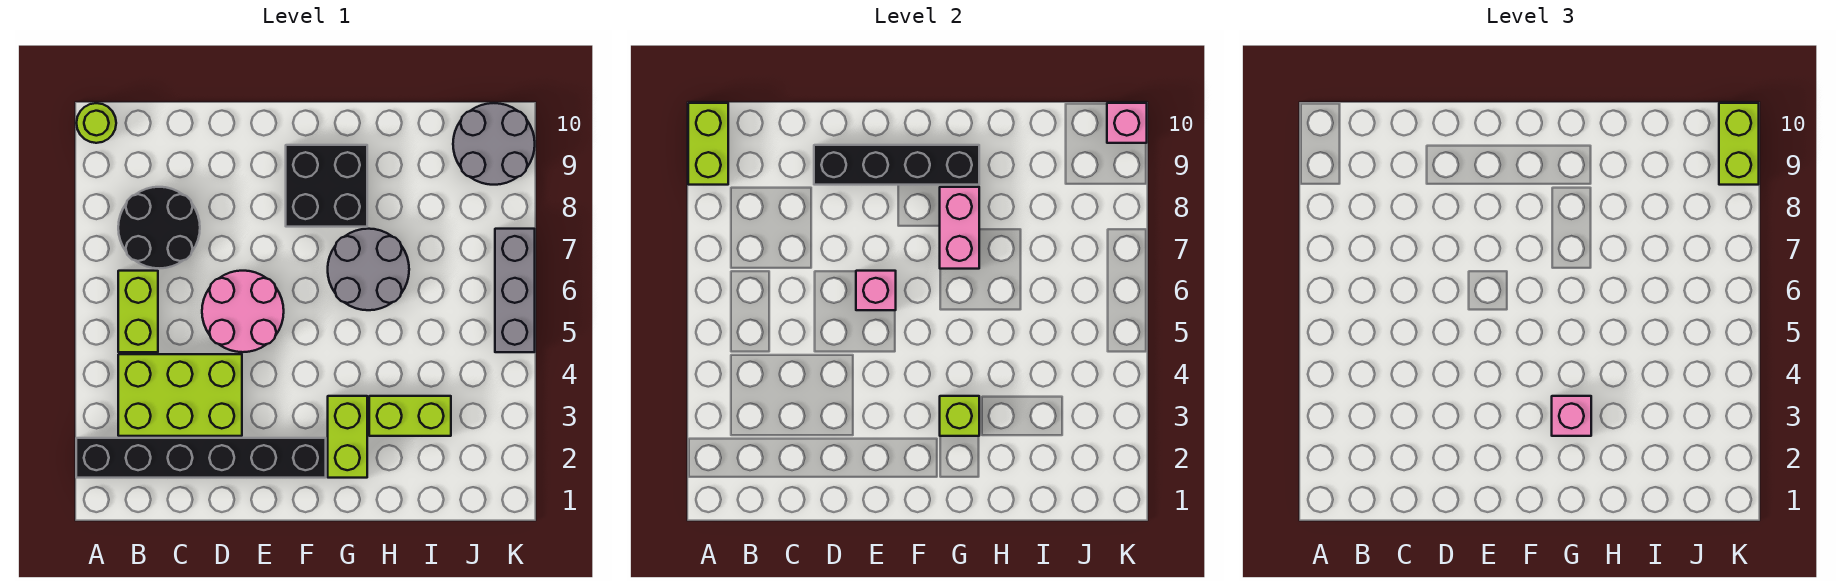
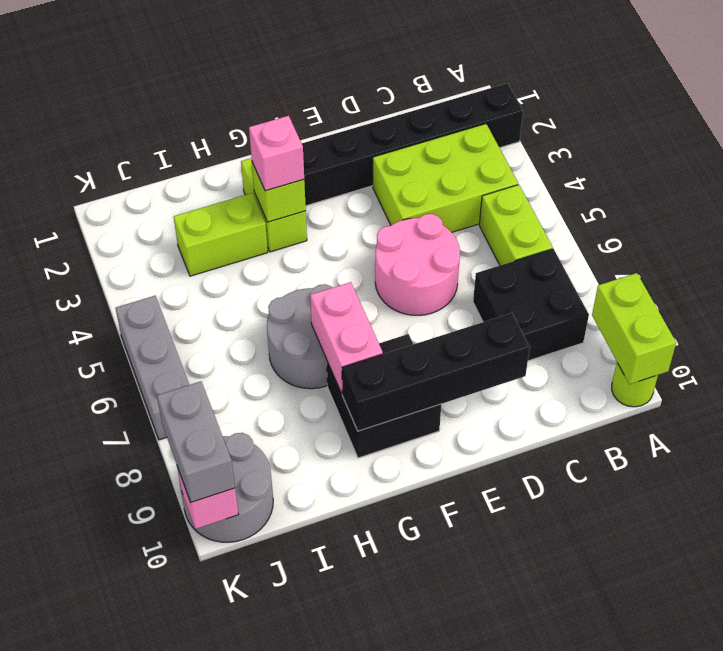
black 2x2 round brick [118,187,200,268] -> black 2x2 brick [473,249,589,361]
pink 1x1 brick [856,271,896,310] -> none
lime 1x2 brick [1719,103,1759,185] -> grey 1x2 brick [157,381,235,502]

